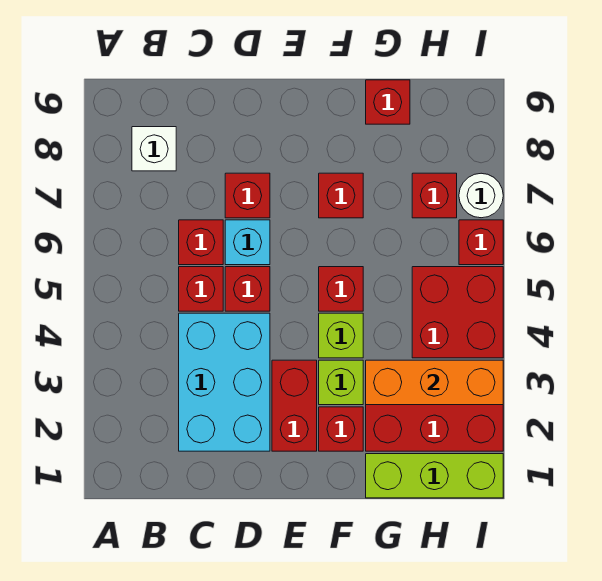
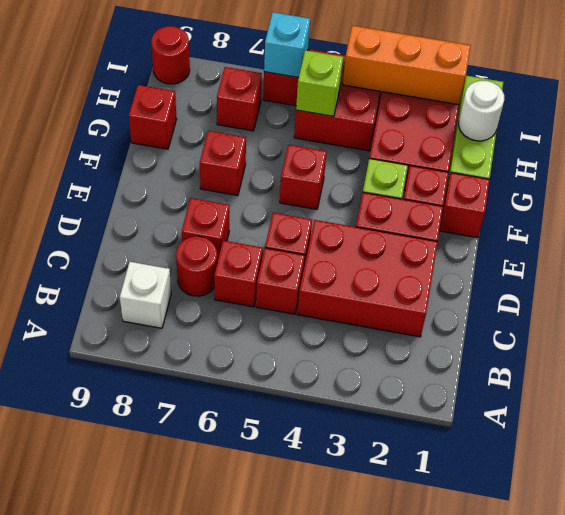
cyan 2x3 brick [179,313,270,451] -> red 2x3 brick [298,220,438,337]
none -> red 1x1 round brick [176,236,217,296]
cyan 1x1 brick [225,220,270,265] -> cyan 1x1 brick moved to [264,12,310,78]
none -> red 1x1 brick [440,173,490,238]
lime 1x1 brick [319,313,363,358] -> lime 1x1 brick moved to [296,50,343,117]
orange 1x3 brick [366,360,503,405] -> orange 1x3 brick turned to [343,26,471,105]
white 1x1 round brick [459,173,503,218] -> white 1x1 round brick moved to [459,81,504,141]
none -> red 1x1 round brick [151,26,190,84]

